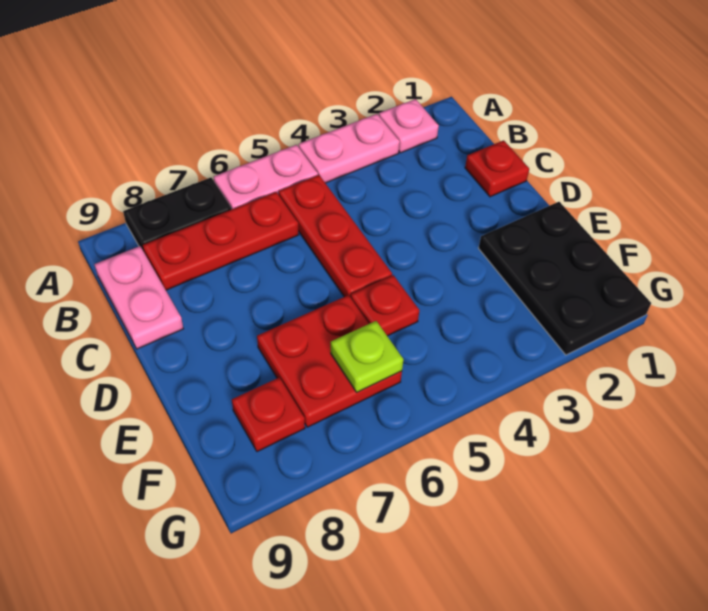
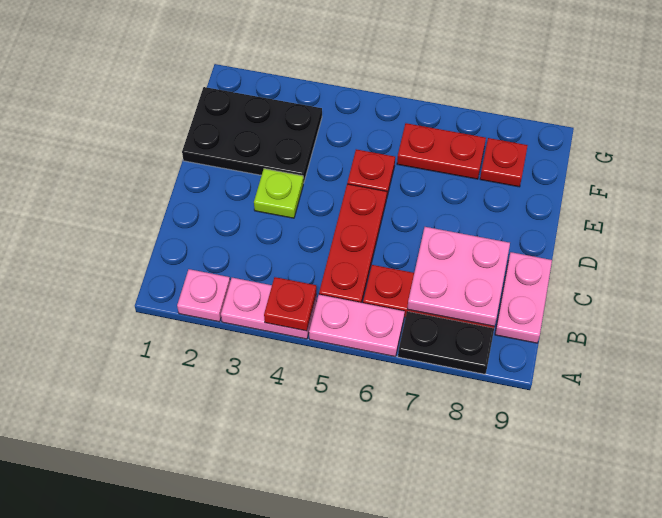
none -> pink 2x2 plate [407,227,510,326]
red 1x1 plate [465,140,529,197] -> red 1x1 plate moved to [264,277,316,331]
black 2x3 plate [479,202,651,355] -> black 2x3 plate turned to [182,87,322,183]
red 2x2 plate [257,295,402,427] -> red 1x2 plate [397,123,486,179]
lime 1x1 plate [331,321,403,392] -> lime 1x1 plate moved to [254,169,303,218]

